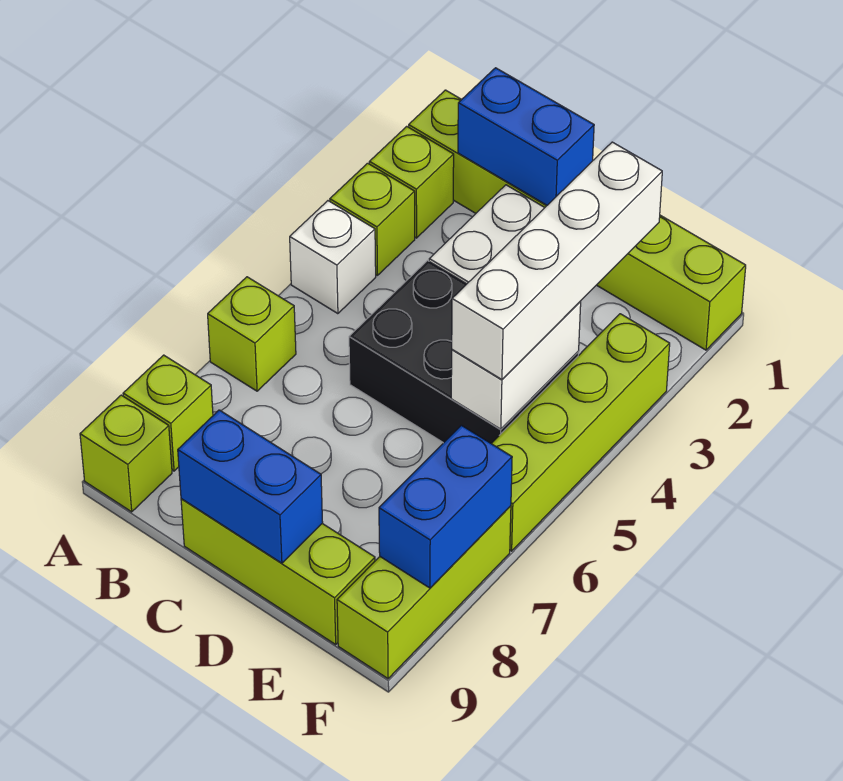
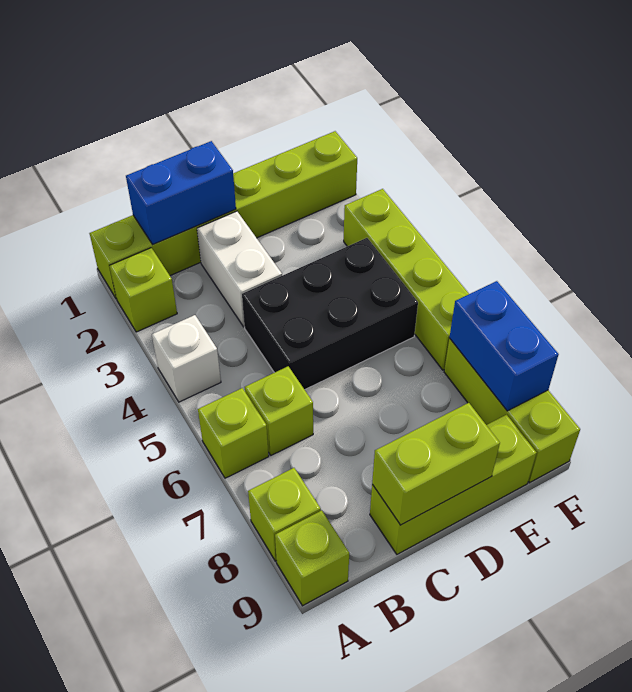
lime 1x1 brick [330,163,415,276] -> lime 1x1 brick moved to [245,366,313,455]
blue 1x2 brick [178,410,323,563] -> lime 1x2 brick [372,403,500,525]
white 1x4 brick [452,142,662,380] -> none
white 1x2 brick [451,302,581,429] -> none

